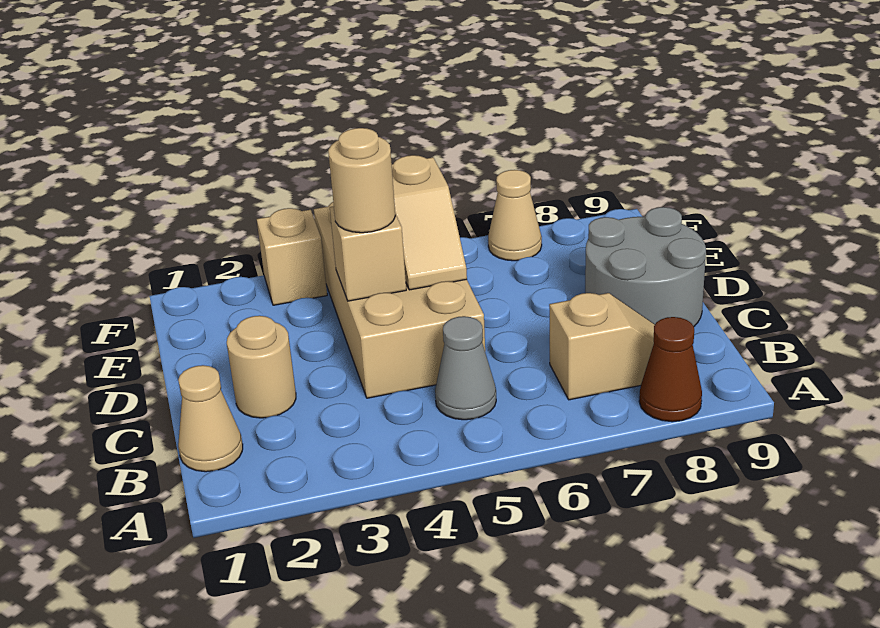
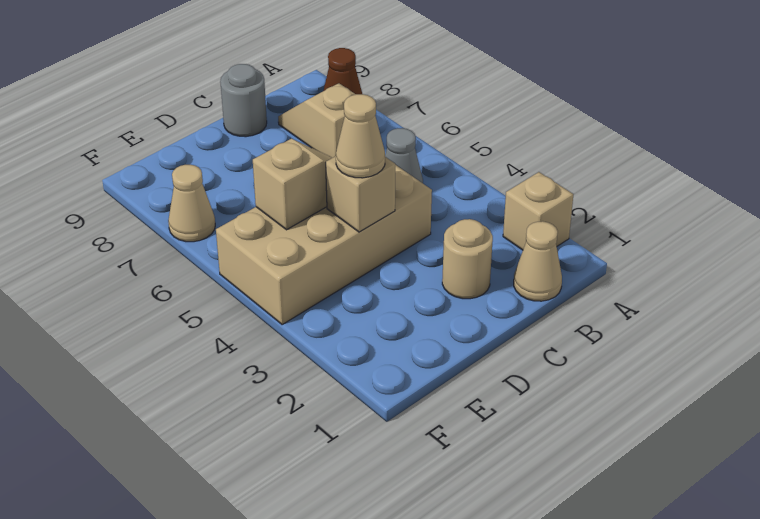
grey 2x2 round brick [585,207,706,326] -> grey 1x1 round brick [220,64,267,137]
tan 1x1 round brick [328,128,395,233] -> tan 1x1 cone [336,94,385,178]
tan 1x1 brick [257,208,327,305] -> tan 1x1 brick moved to [503,172,573,250]

